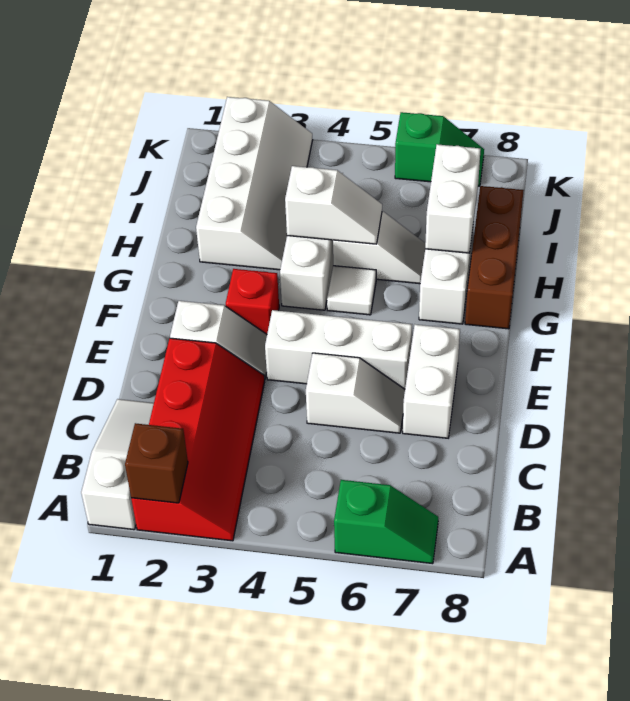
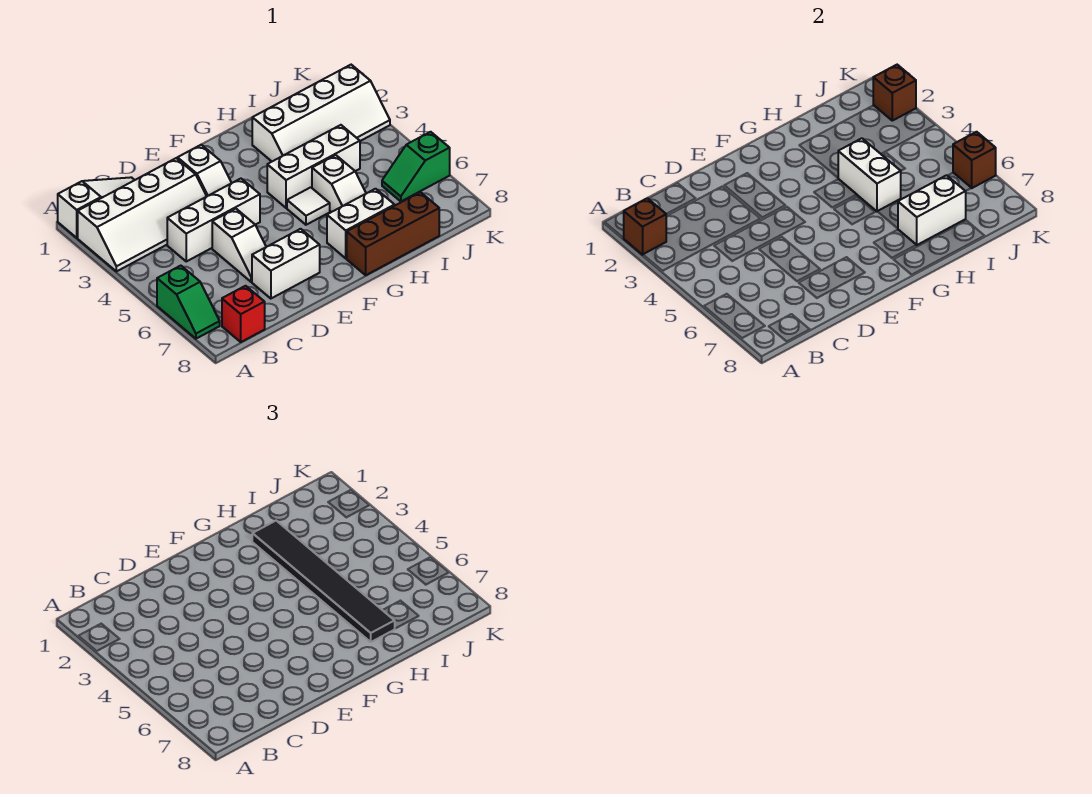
red 2x4 slope [131,338,265,541] -> white 2x4 slope [78,158,207,271]
white 1x3 brick [265,310,412,389] -> white 1x3 brick turned to [167,179,260,261]
red 1x1 brick [226,269,279,334] -> red 1x1 brick moved to [222,286,265,342]
none -> black 1x6 tile [252,521,395,642]
white 1x2 slope [285,166,382,244] -> white 1x2 brick [838,138,901,212]
none -> brown 1x1 brick [873,65,916,121]
green 1x2 slope [395,112,484,186] -> green 1x2 slope turned to [382,132,450,201]
none -> brown 1x1 brick [953,132,996,188]

